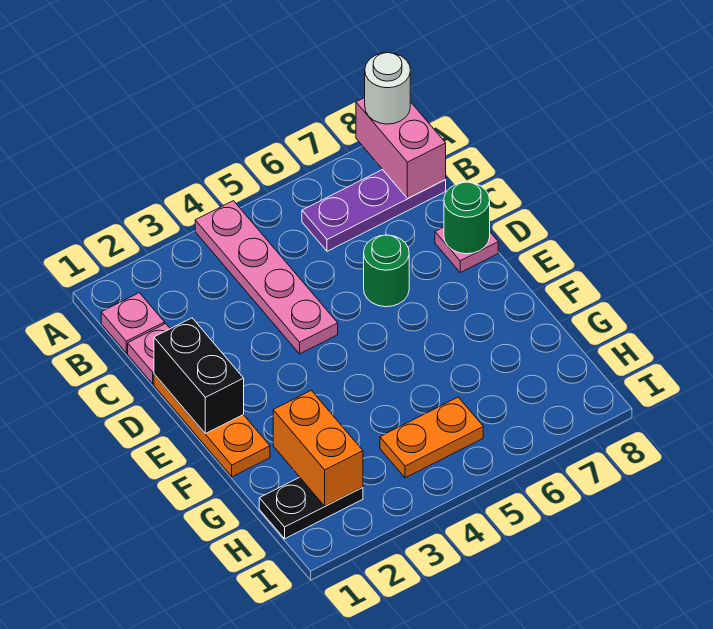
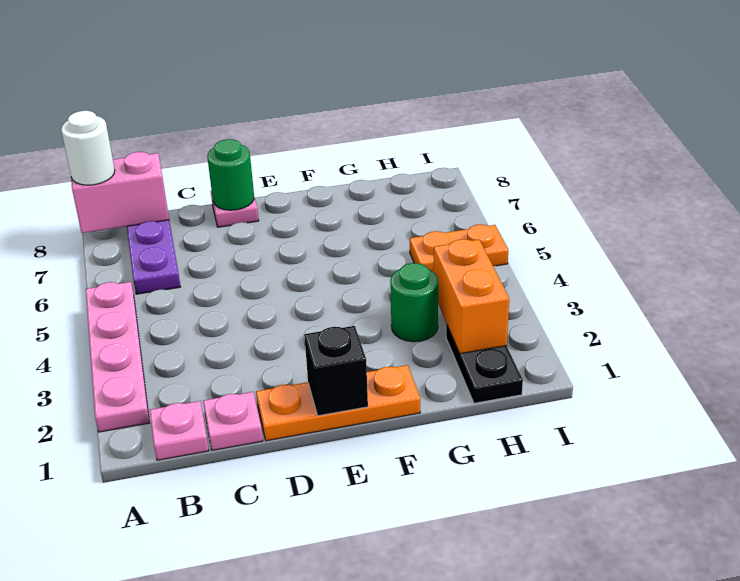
pink 1x4 plate [195,201,338,354] -> pink 1x4 plate turned to [86,282,149,432]
black 1x2 brick [154,318,244,434] -> black 1x1 brick [304,326,368,416]
green 1x1 round brick [364,235,409,307] -> green 1x1 round brick moved to [390,263,438,342]
orange 1x2 brick [273,390,363,506] -> orange 1x2 brick turned to [434,239,509,354]
orange 1x2 plate [380,397,483,478] -> orange 1x2 plate turned to [410,224,508,272]

